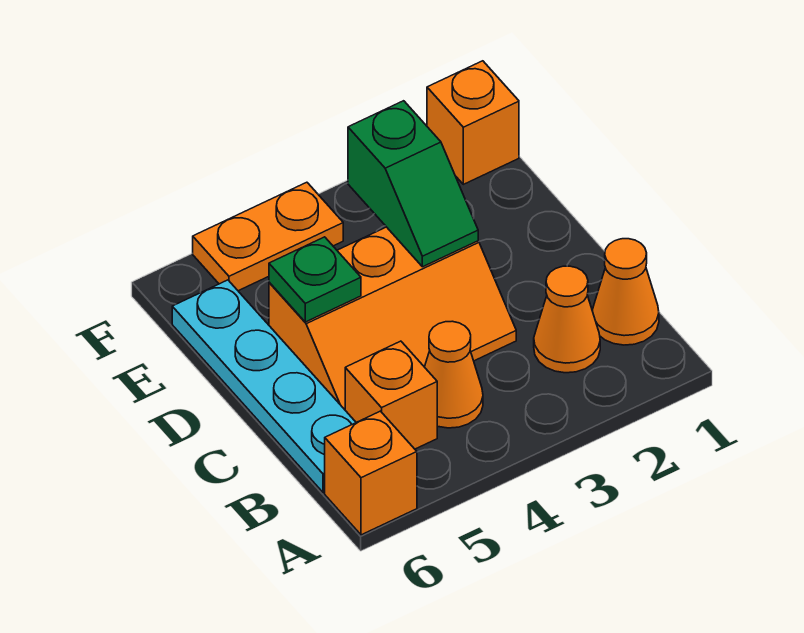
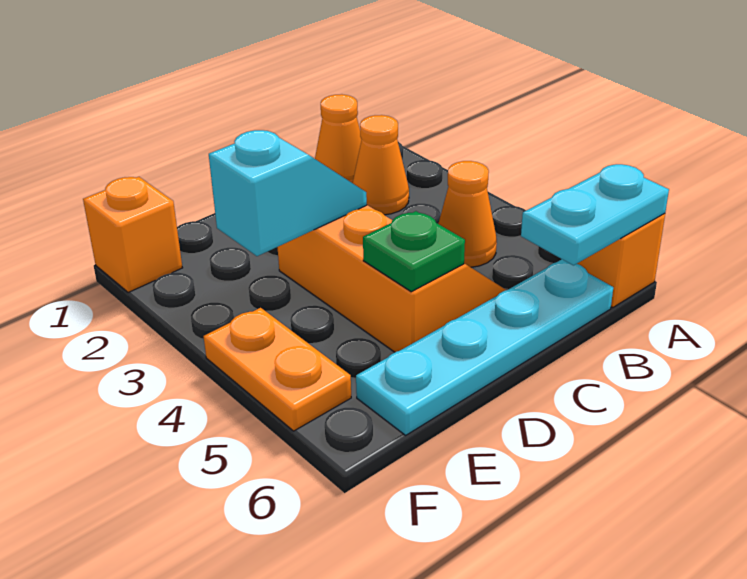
none -> cyan 1x2 plate [521,164,669,265]
orange 1x1 brick [345,341,437,449] -> none
green 1x2 slope [348,101,478,267] -> cyan 1x2 slope [209,130,367,256]

